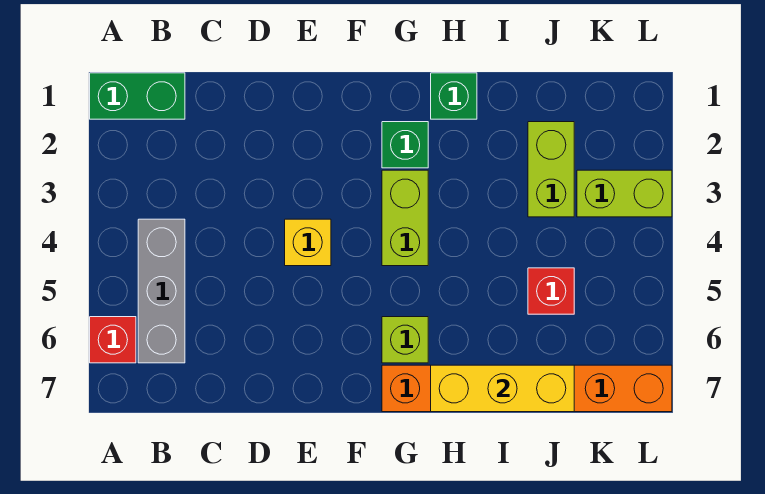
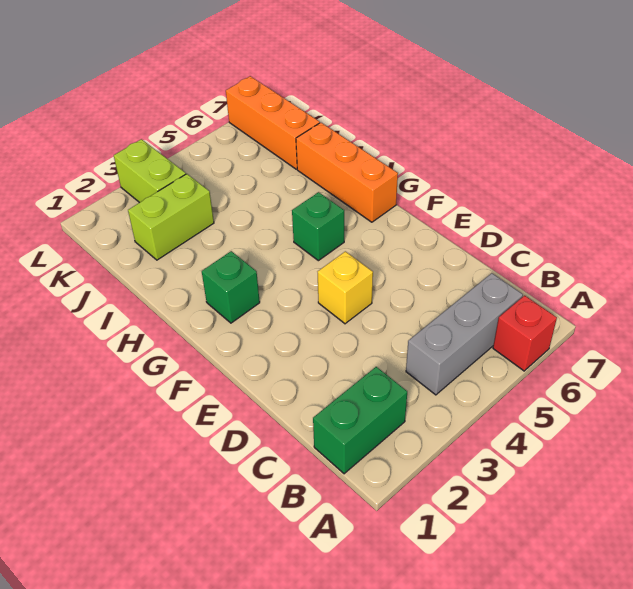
green 1x2 brick [90,73,185,119] -> green 1x2 brick turned to [313,367,407,474]
lime 1x2 brick [382,170,428,266] -> none
lime 1x1 brick [382,317,428,363] -> none
green 1x1 brick [431,73,477,119] -> green 1x1 brick moved to [292,192,344,261]
yellow 1x3 brick [431,365,574,412] -> none
red 1x1 brick [528,268,574,314] -> none

